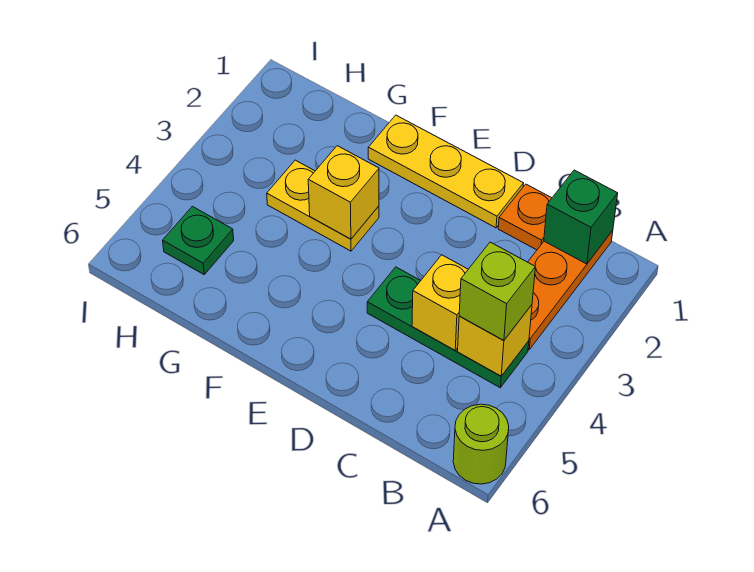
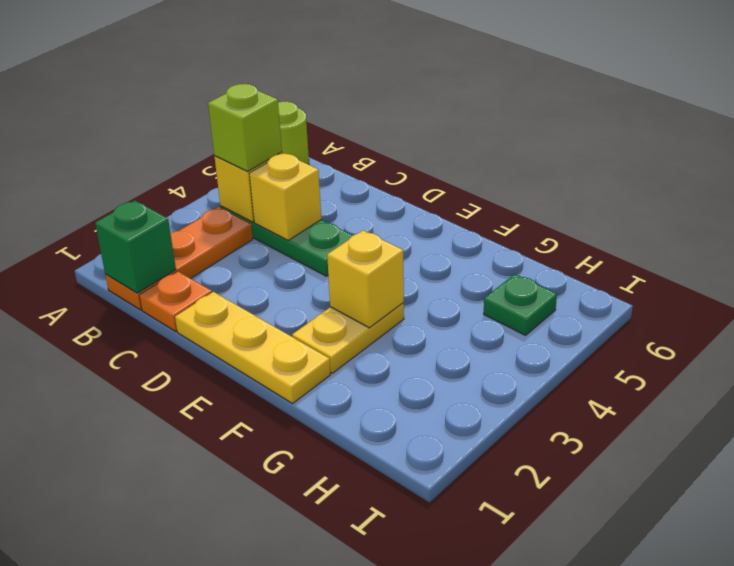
yellow 1x2 plate [267,160,379,251] -> yellow 1x2 plate turned to [292,303,404,373]

